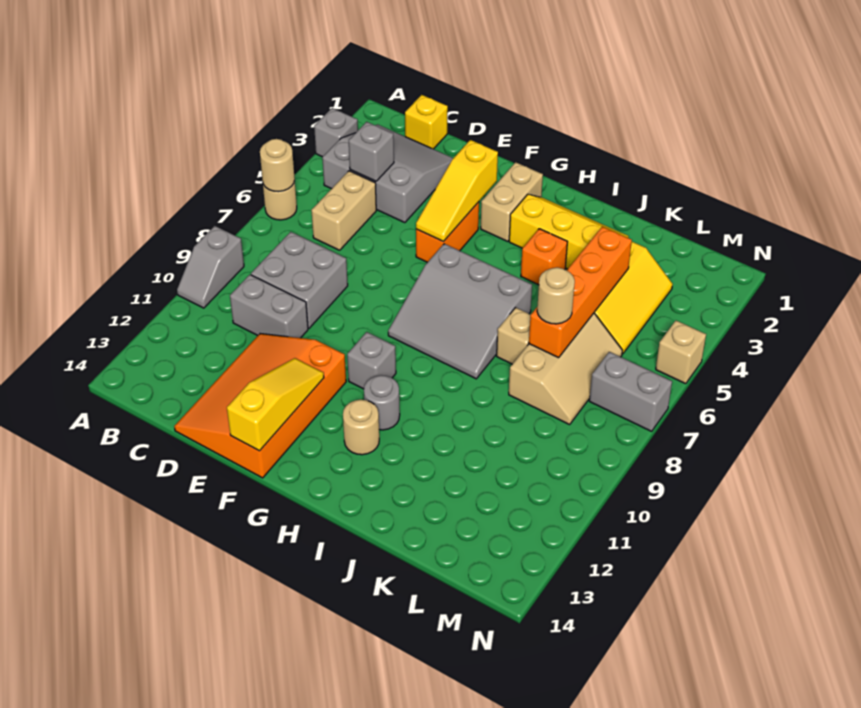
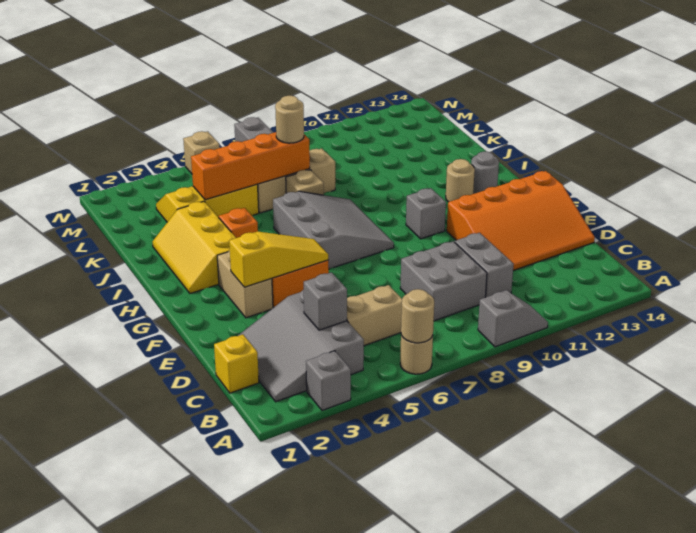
yellow 1x3 slope [227,358,324,451] -> none
tan 1x2 brick [481,162,543,241] -> tan 1x2 brick turned to [217,250,273,318]
grey 1x1 round brick [364,375,400,430] -> grey 1x1 round brick moved to [471,151,499,194]

